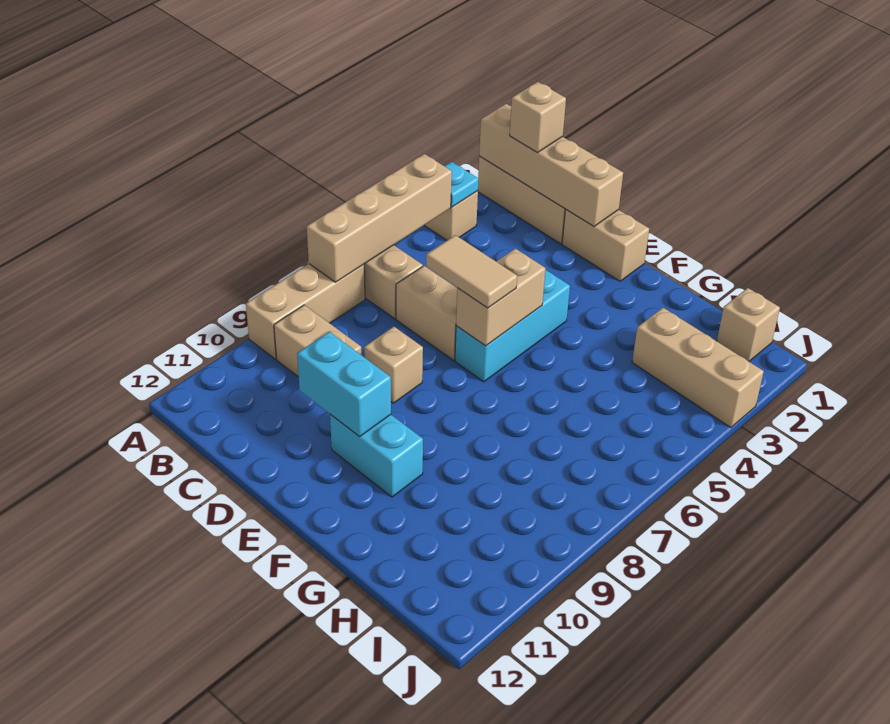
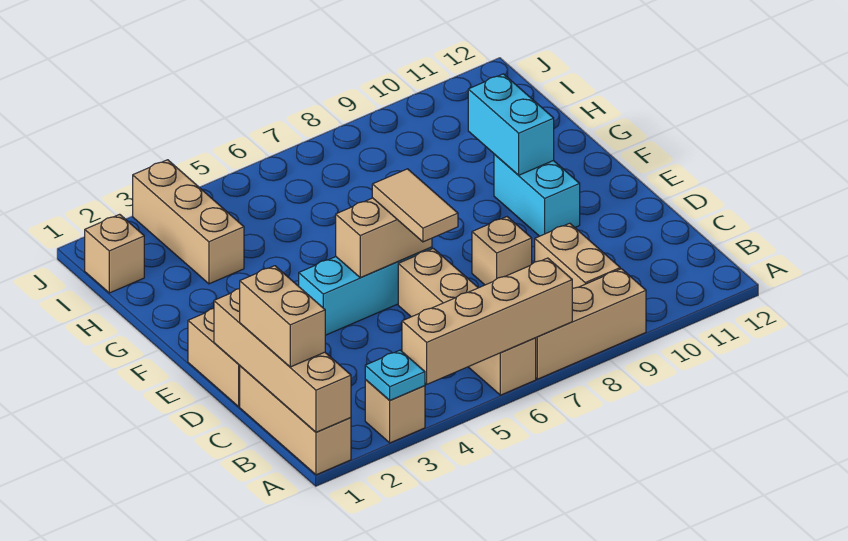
tan 1x1 brick [510,82,566,152] -> tan 1x2 brick [240,266,325,367]
cyan 1x2 brick [297,332,391,437] -> cyan 1x2 brick moved to [468,74,554,175]

